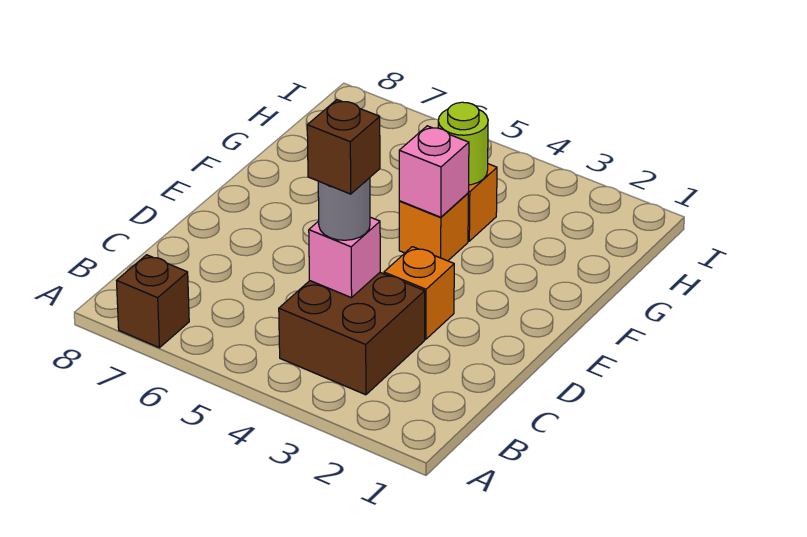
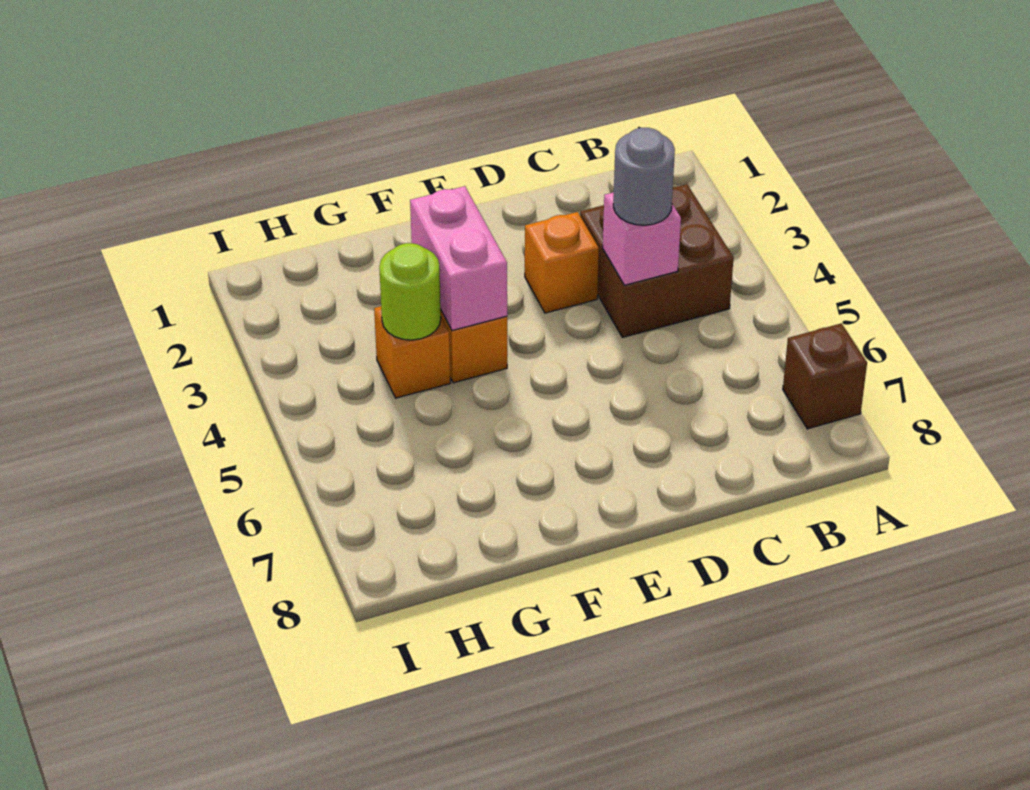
brown 1x1 brick [307,100,380,194] -> none
pink 1x1 brick [399,126,469,217] -> pink 1x2 brick [410,186,507,331]

